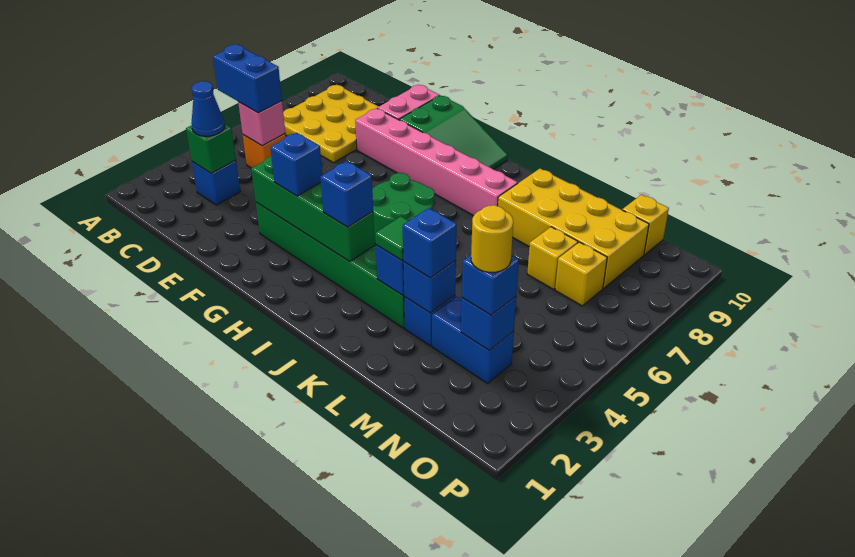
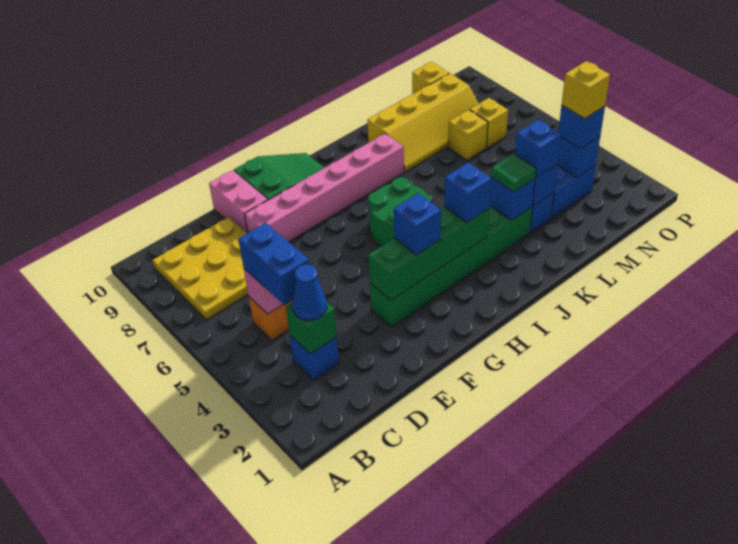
blue 1x2 brick [213,45,282,113] -> blue 1x2 brick turned to [239,223,309,305]
yellow 2x4 brick [498,169,649,288] -> yellow 2x4 slope [368,74,479,172]
yellow 1x1 round brick [471,205,513,272] -> yellow 1x1 brick [562,61,610,119]

